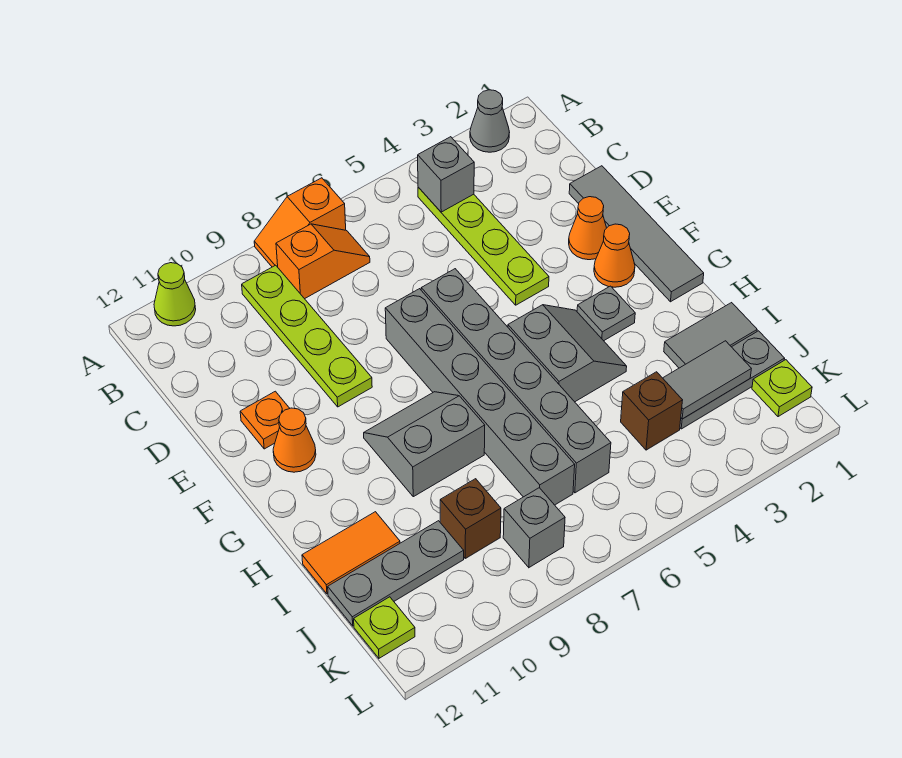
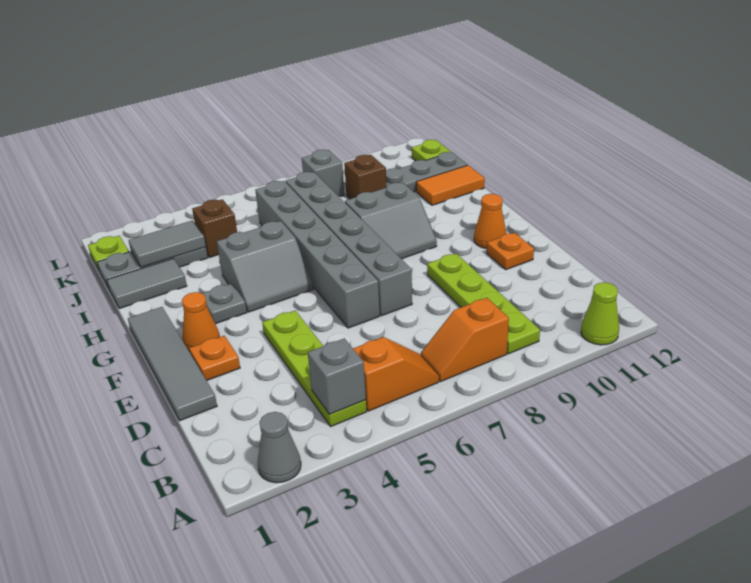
orange 1x2 slope [254,178,346,267] -> orange 1x2 slope moved to [353,337,439,411]
orange 1x1 cone [569,197,606,260] -> orange 1x1 plate [189,336,240,381]
grey 2x2 slope [508,305,627,402] -> grey 2x2 slope turned to [217,221,314,312]

